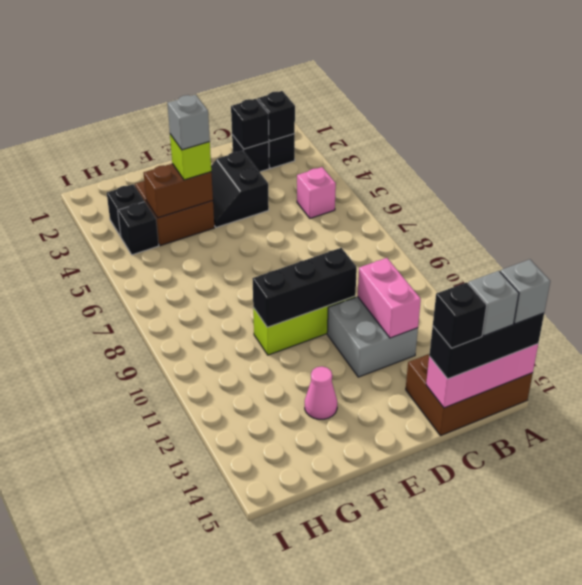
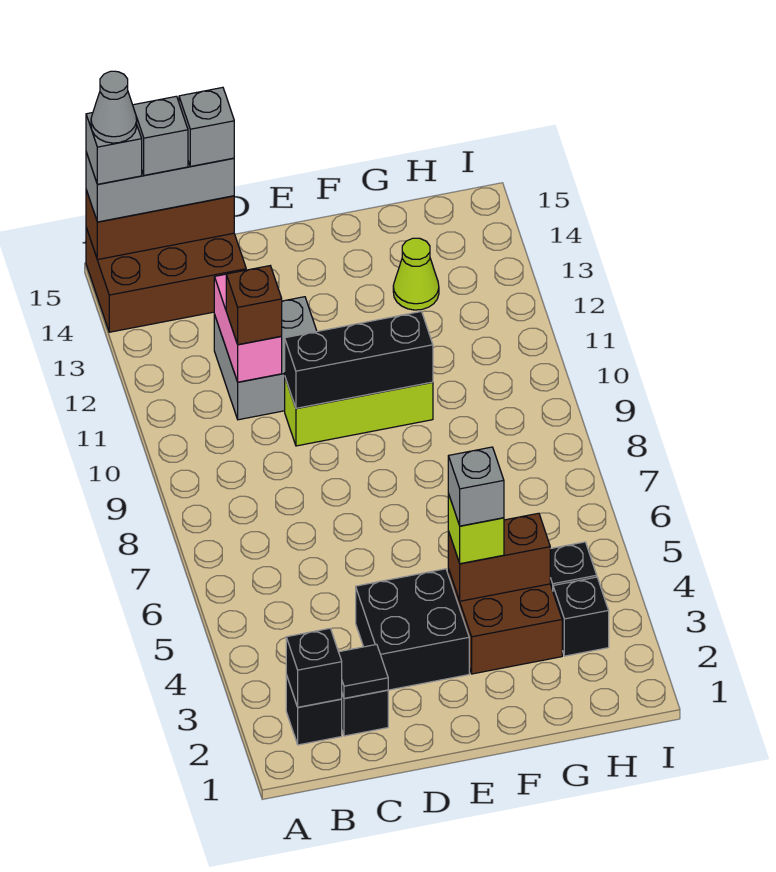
pink 1x3 brick [426,344,538,408] -> brown 1x3 brick [86,190,234,260]
black 1x3 brick [429,313,544,379] -> grey 1x3 brick [86,152,234,222]
none -> grey 1x1 cone [91,71,137,143]
pink 1x1 brick [297,167,336,218] -> none
black 1x1 brick [231,99,269,149] -> black 1x1 tile [339,644,388,698]
none -> brown 1x1 brick [226,266,282,345]
black 1x1 brick [433,282,487,348] -> grey 1x1 brick [179,87,234,166]
black 2x2 slope [211,151,269,227] -> black 2x2 brick [356,569,469,690]
pink 1x1 cone [305,367,337,419] -> none
none -> lime 1x1 cone [393,238,439,310]

